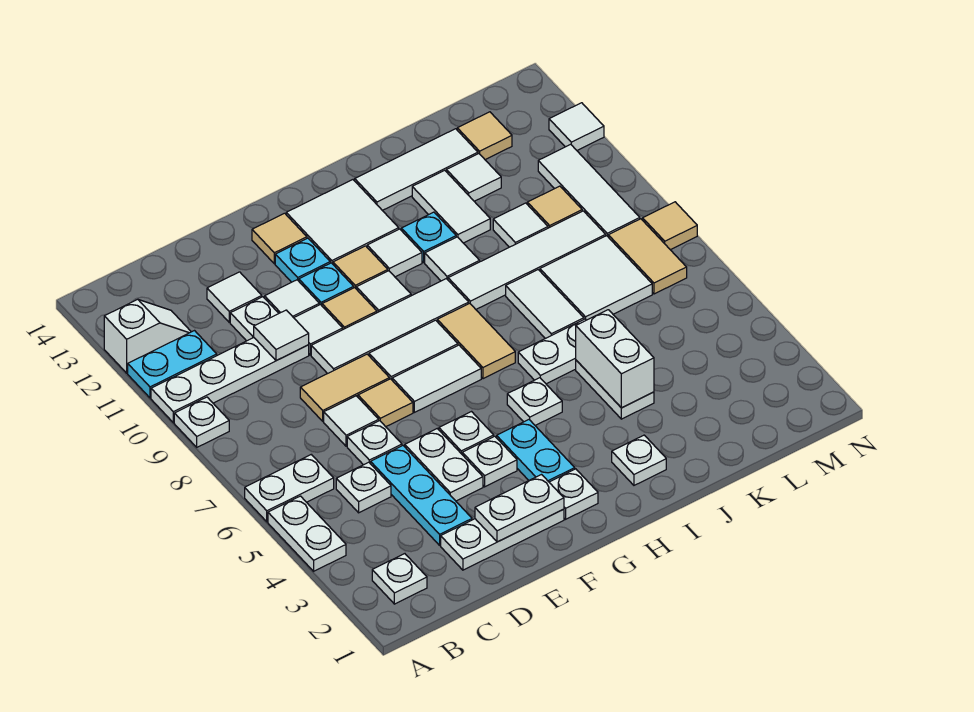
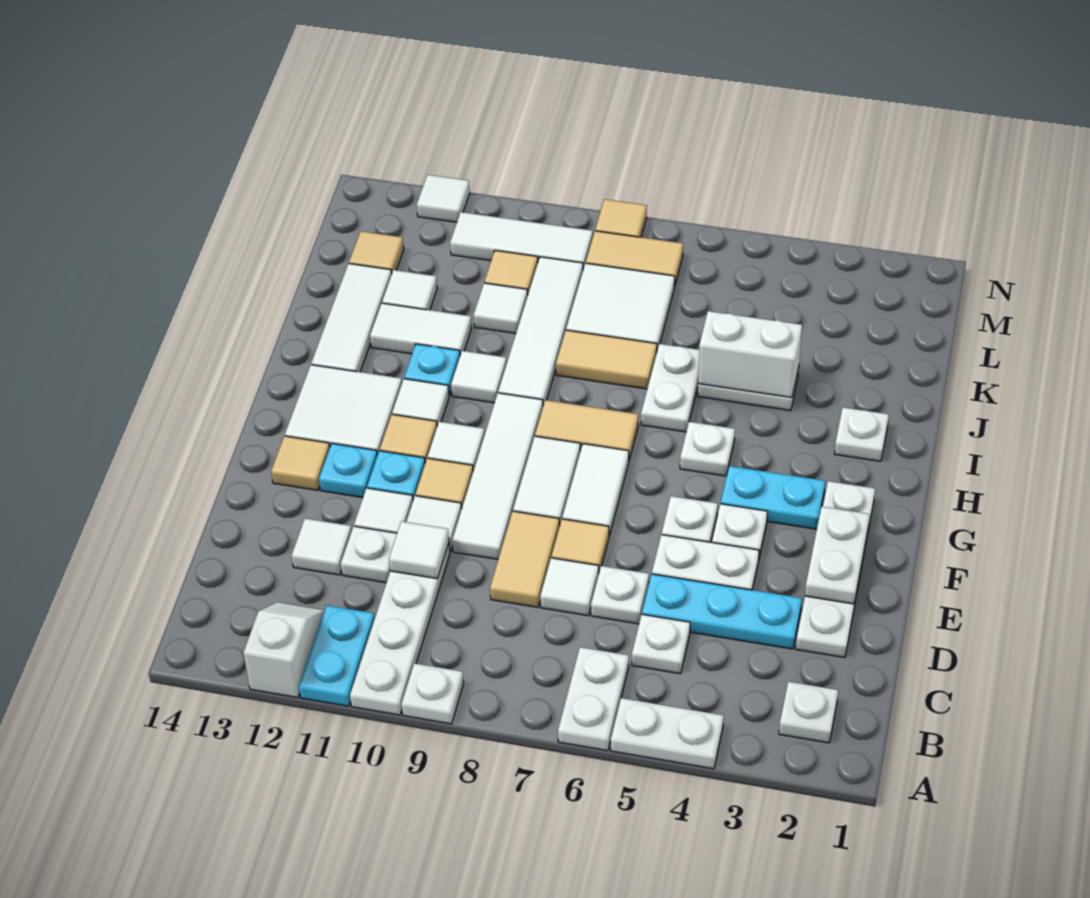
white 1x2 tile [506,270,584,339] -> tan 1x2 tile [556,330,657,389]

